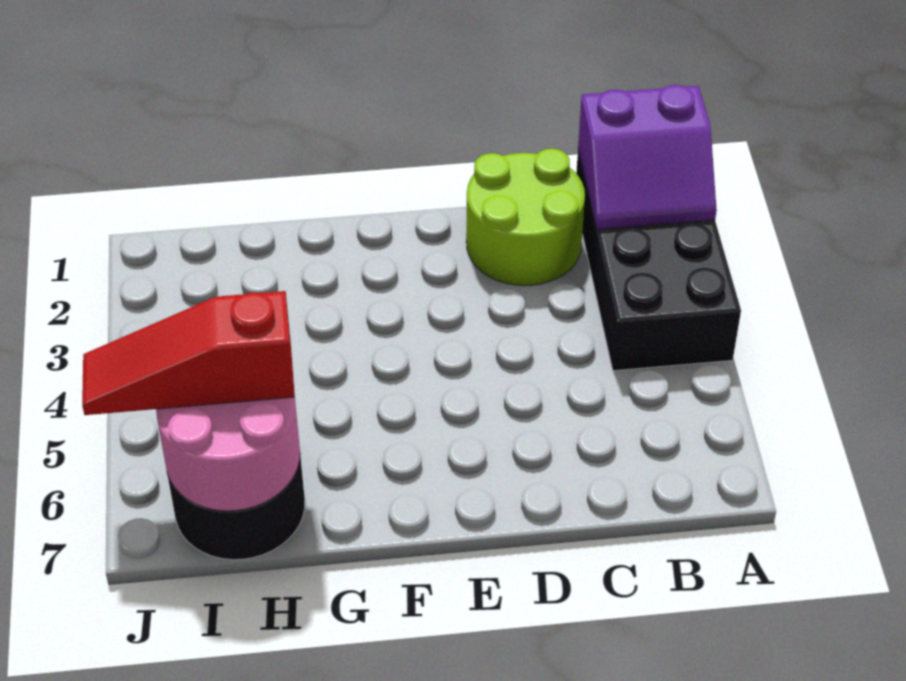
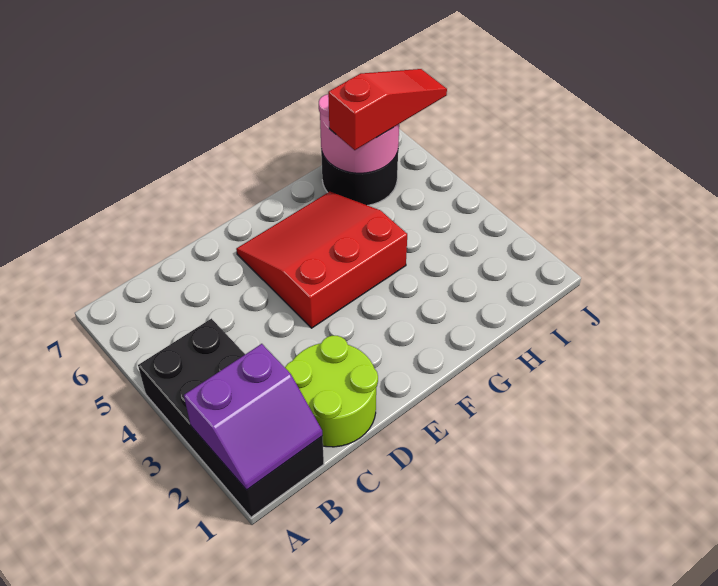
purple 2x2 slope [578,85,717,229] -> purple 2x2 slope turned to [184,344,322,490]
none -> red 3x3 slope [236,192,407,328]

